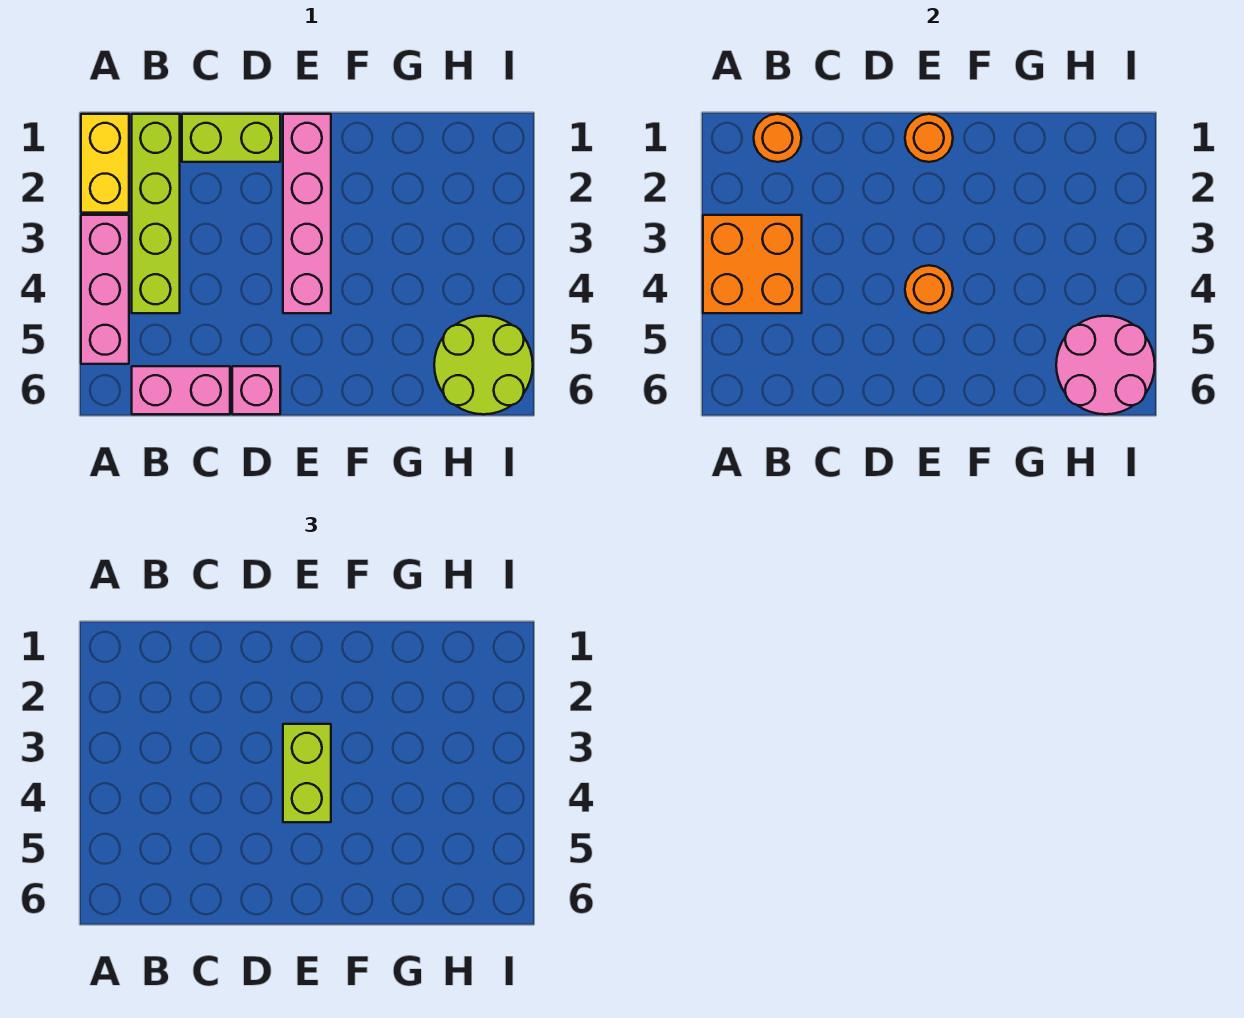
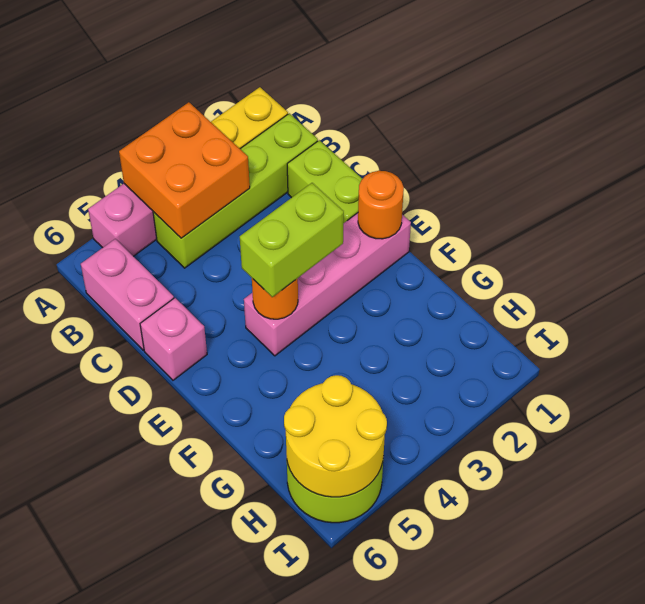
orange 1x1 round brick [754,114,801,162] -> none
pink 2x2 round brick [1056,316,1155,414] -> yellow 2x2 round brick [284,375,387,497]

